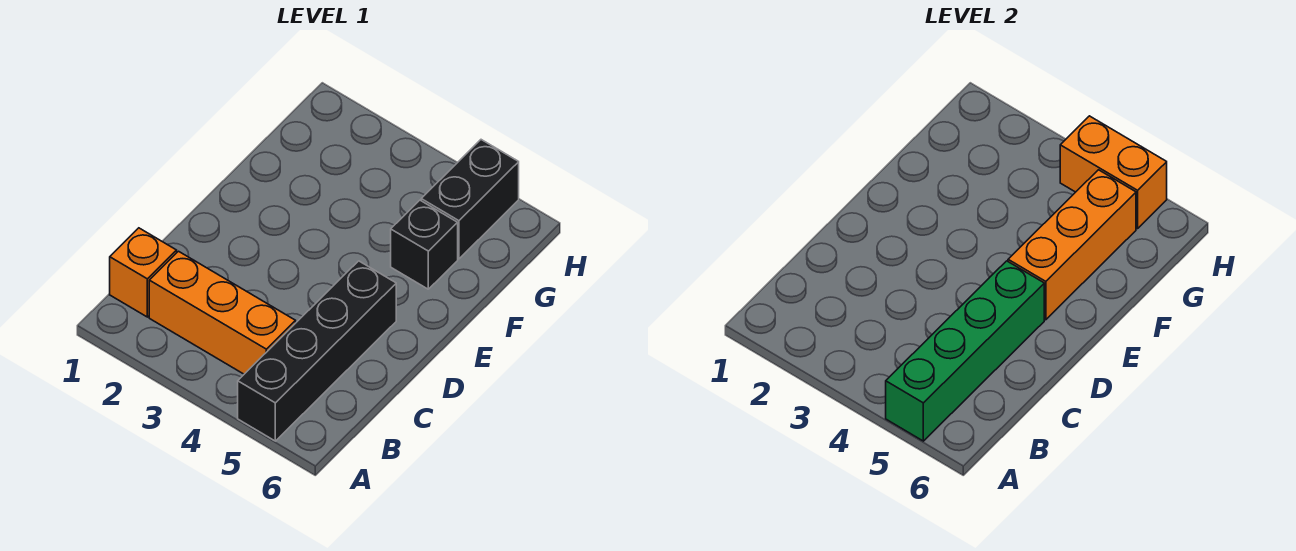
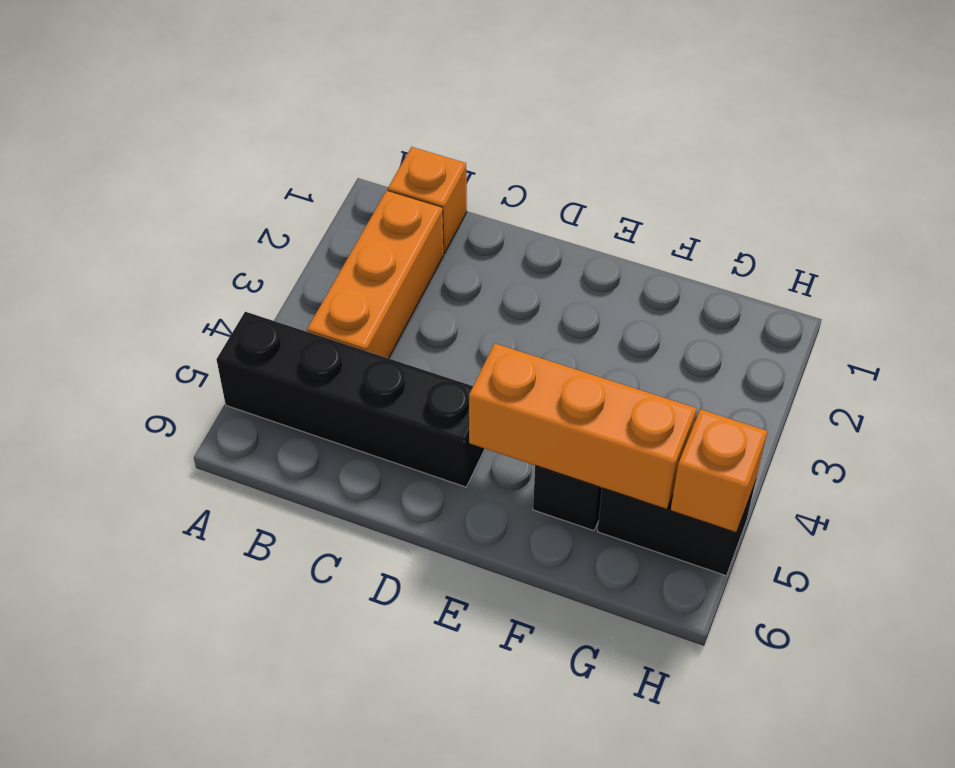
green 1x4 brick [886,261,1044,441] -> none
orange 1x2 brick [1060,116,1167,229] -> orange 1x1 brick [671,409,767,532]

